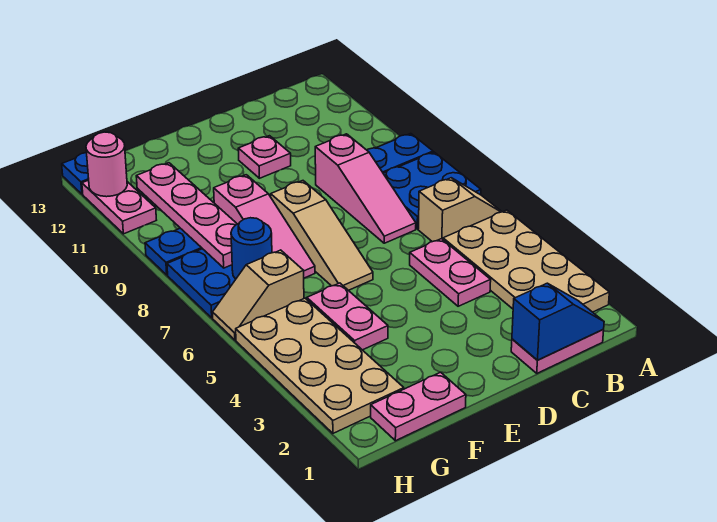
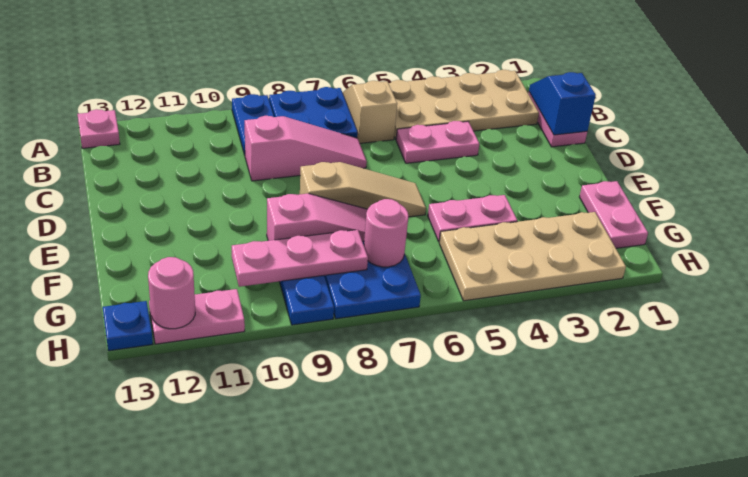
pink 1x1 plate [238,136,291,178] -> pink 1x1 plate moved to [78,109,120,148]
tan 1x2 slope [213,250,304,340] -> none
blue 1x1 round brick [231,218,272,279] -> pink 1x1 round brick [364,199,408,267]
pink 1x4 plate [136,163,237,268] -> pink 1x3 plate [232,230,368,287]

